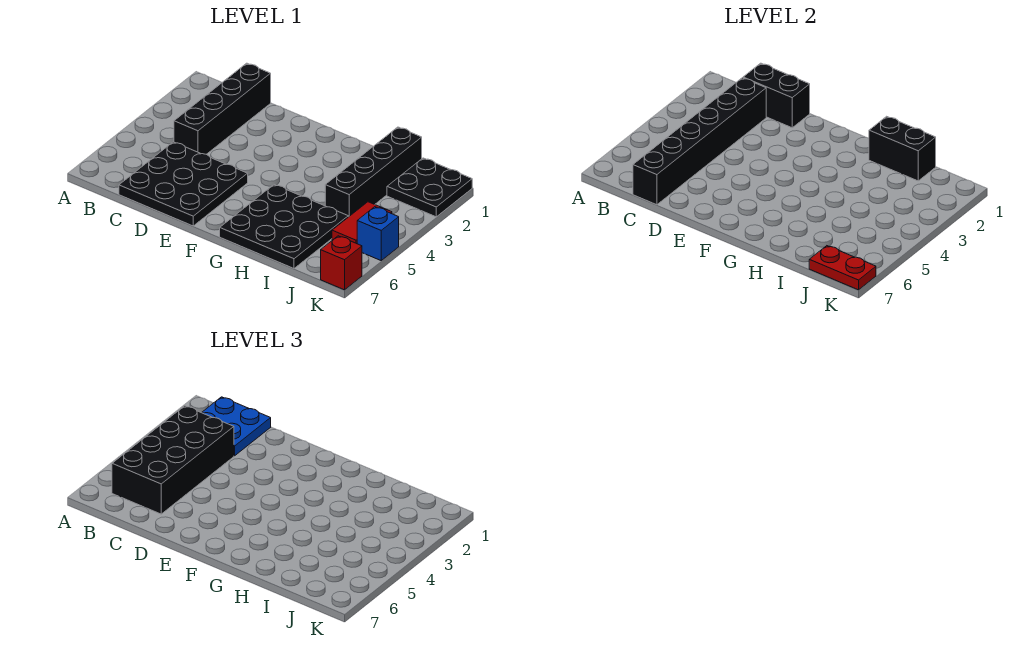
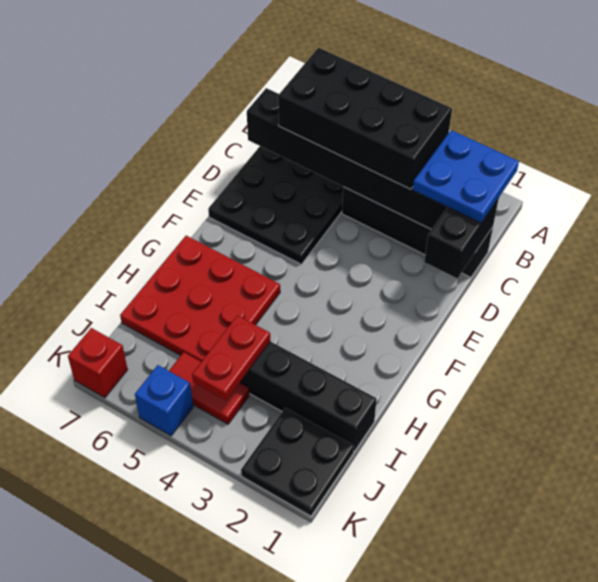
black 3x3 plate [220,185,348,268] -> red 3x3 plate [120,236,280,362]
black 1x2 brick [869,116,936,181] -> none
red 1x2 plate [809,246,876,290] -> red 1x2 plate moved to [192,315,270,400]

